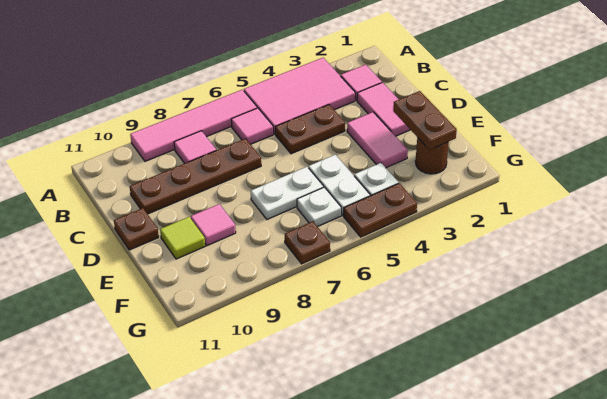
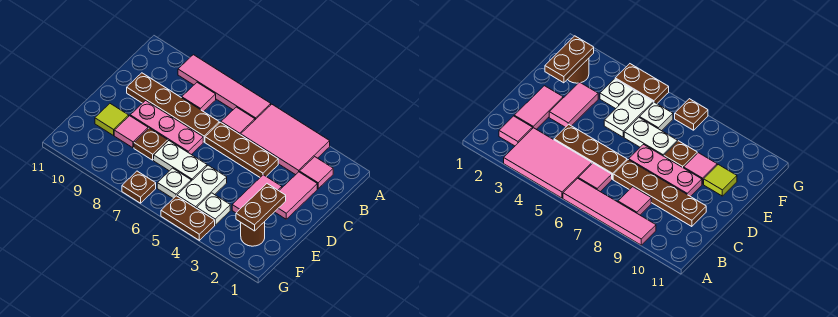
brown 1x2 plate [275,105,345,154] -> brown 1x3 plate [205,122,278,177]
none -> pink 1x3 plate [130,101,203,155]
brown 1x1 plate [114,208,159,250] -> brown 1x1 plate moved to [134,128,168,160]

